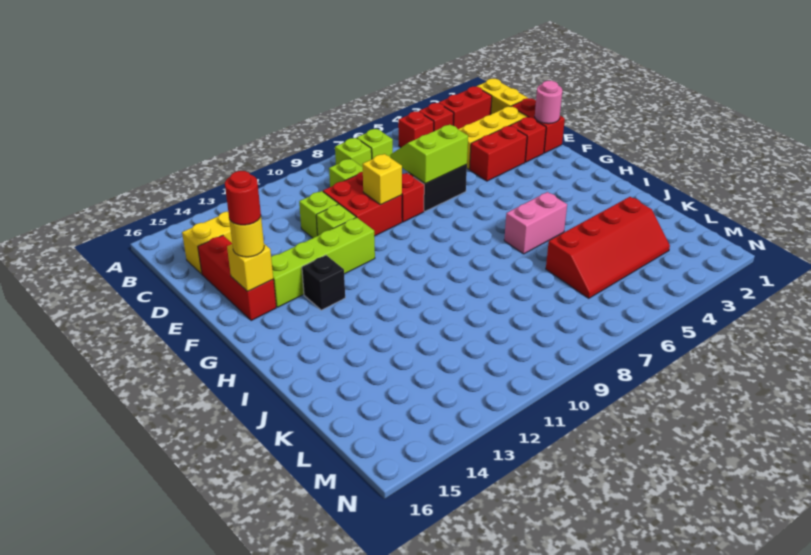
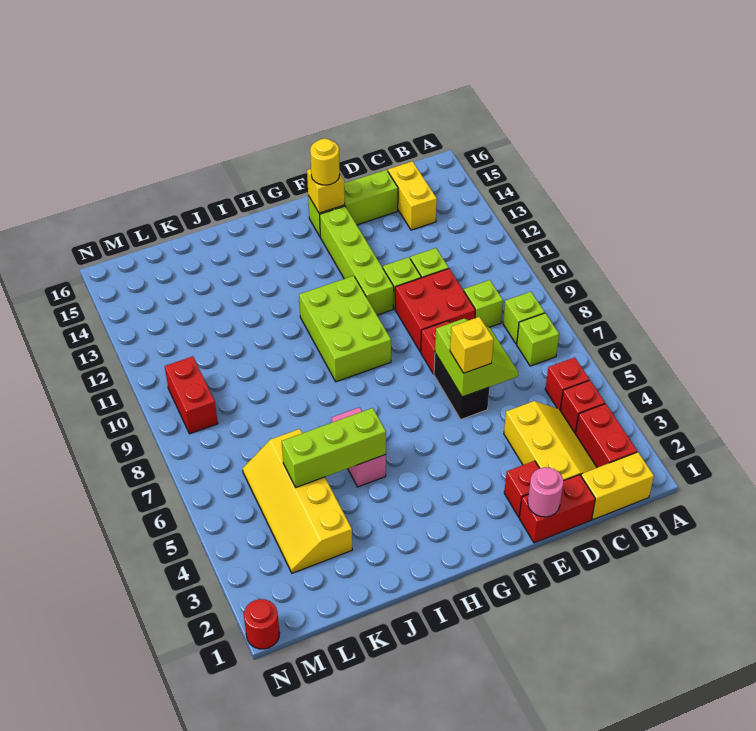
red 1x3 brick [198,235,276,321] -> lime 1x3 brick [308,170,398,236]
red 1x2 brick [470,126,527,181] -> red 1x2 brick moved to [165,356,218,434]
yellow 1x1 brick [363,154,402,205] -> yellow 1x1 brick moved to [450,317,494,373]
red 1x1 round brick [225,171,261,225] -> red 1x1 round brick moved to [244,599,279,649]
none -> lime 2x3 brick [299,276,391,382]
black 1x1 brick [302,255,345,310] -> none
none -> lime 1x3 brick [282,408,386,487]
red 2x4 slope [546,197,670,298] -> yellow 2x4 slope [243,429,352,573]

